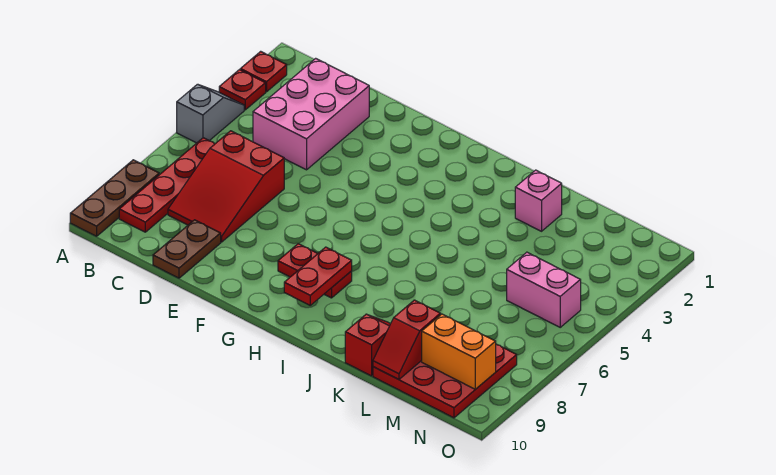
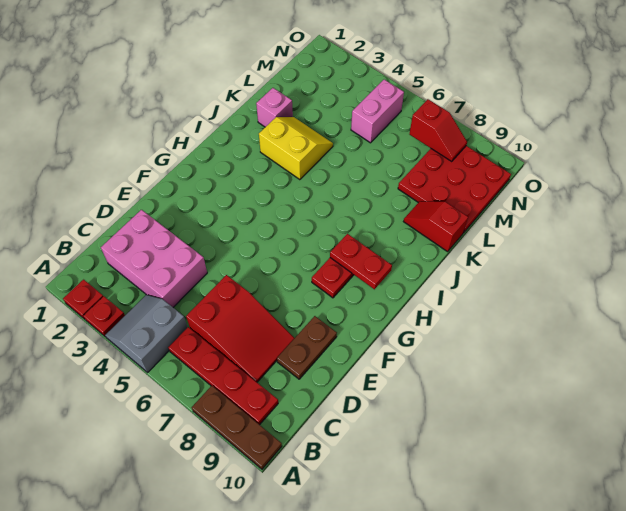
grey 1x2 slope [177,84,244,143] -> grey 2x2 slope [105,295,188,372]
brown 1x2 plate [153,220,221,278] -> brown 1x2 plate turned to [277,316,337,379]
none -> yellow 2x2 slope [259,117,333,180]
red 1x2 slope [373,300,441,380] -> red 1x2 slope moved to [410,99,467,162]
orange 1x2 brick [422,314,496,389] -> none

